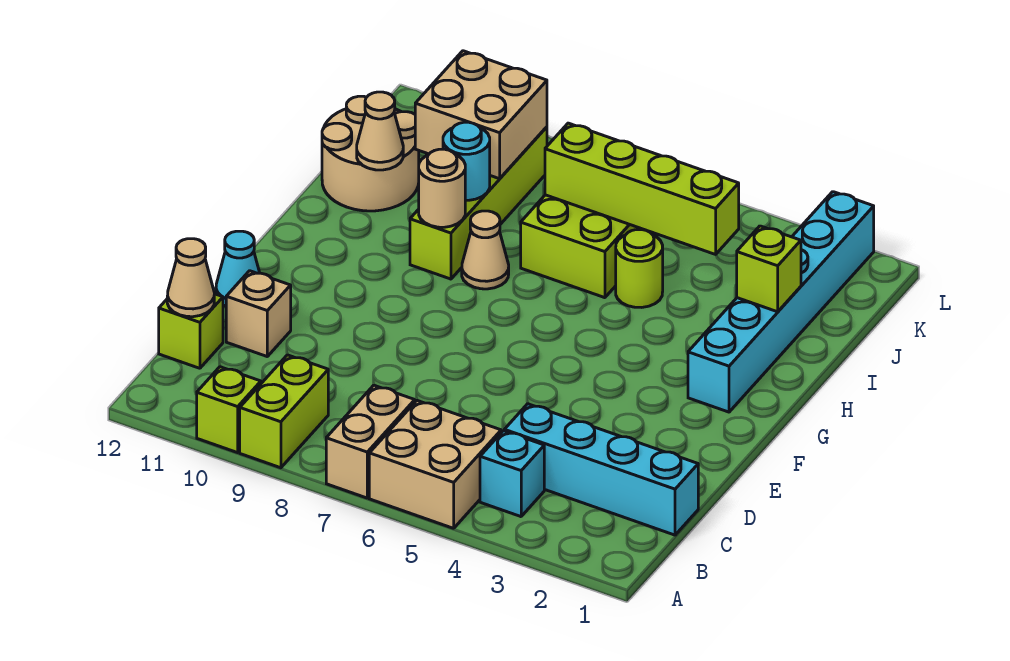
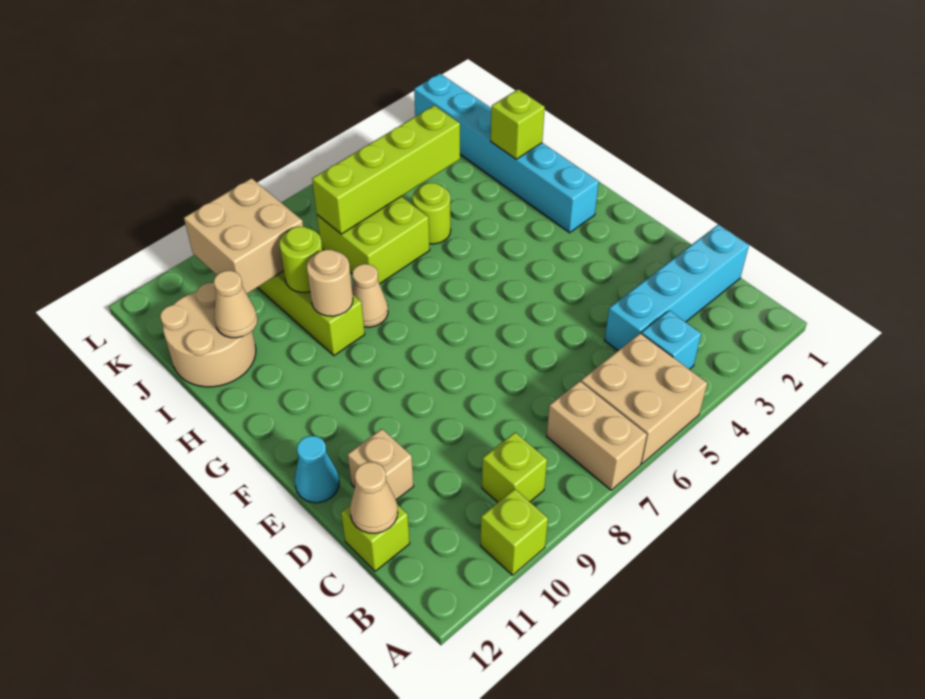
lime 1x2 brick [240,355,328,468] -> lime 1x1 brick [482,432,547,502]
cyan 1x1 round brick [443,122,490,200] -> lime 1x1 round brick [279,226,322,292]

